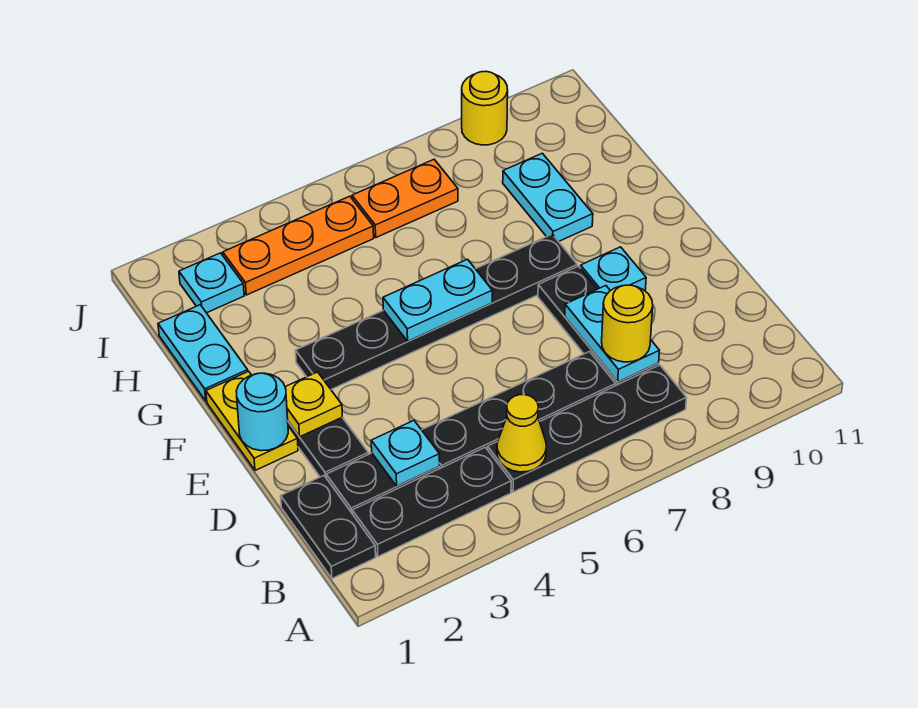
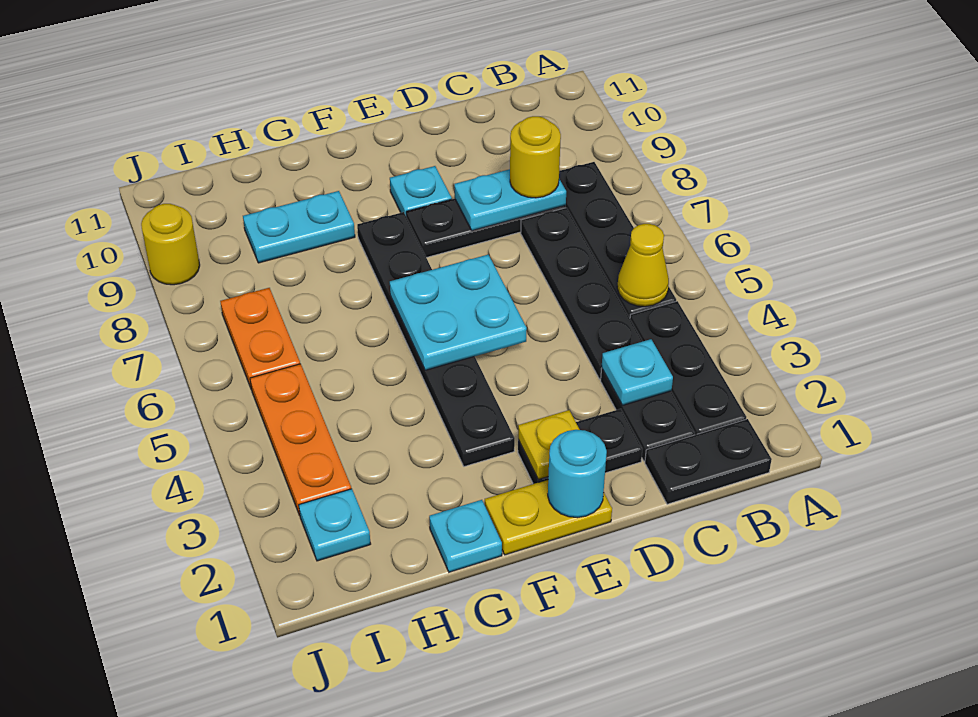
cyan 1x2 plate [383,259,492,341] -> cyan 2x2 plate [390,254,527,370]
cyan 1x2 plate [158,305,248,401] -> cyan 1x1 plate [429,500,502,572]

